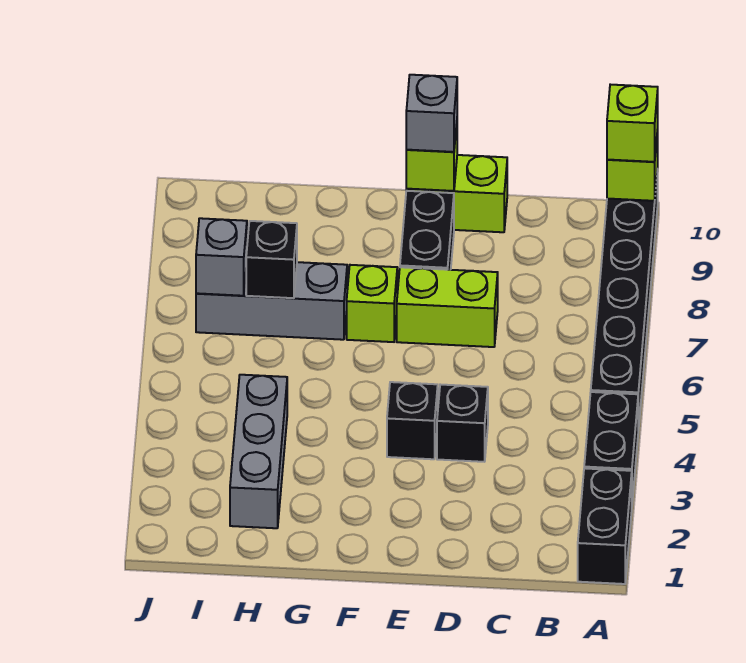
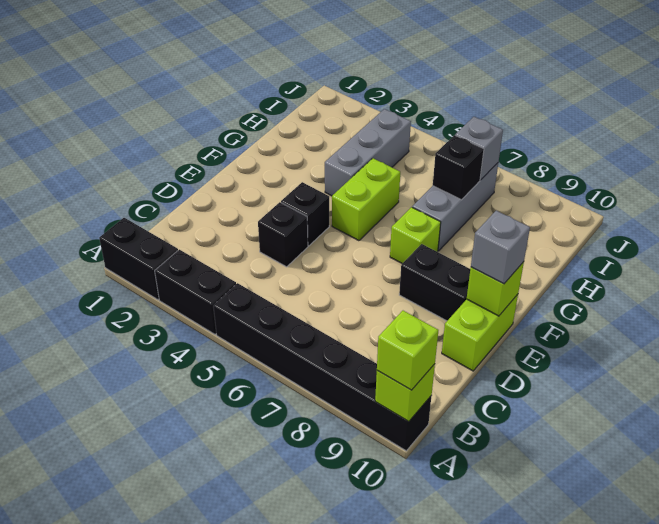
lime 1x2 brick [397,267,498,347] -> lime 1x2 brick moved to [332,158,400,241]
grey 1x3 brick [230,375,287,528] -> grey 1x3 brick turned to [325,109,411,196]

